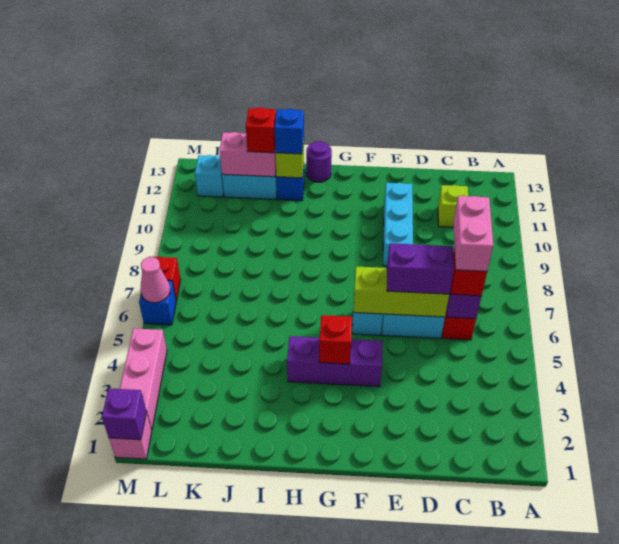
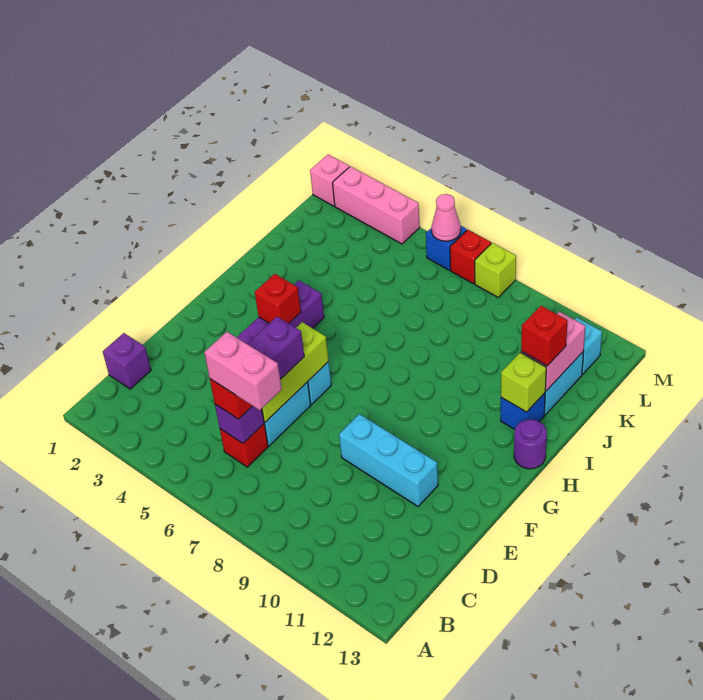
lime 1x1 brick [438,185,468,227] -> lime 1x1 brick moved to [475,243,516,297]
blue 1x1 brick [275,109,304,154] -> none
purple 1x1 brick [102,388,147,440] -> purple 1x1 brick moved to [103,333,151,389]

